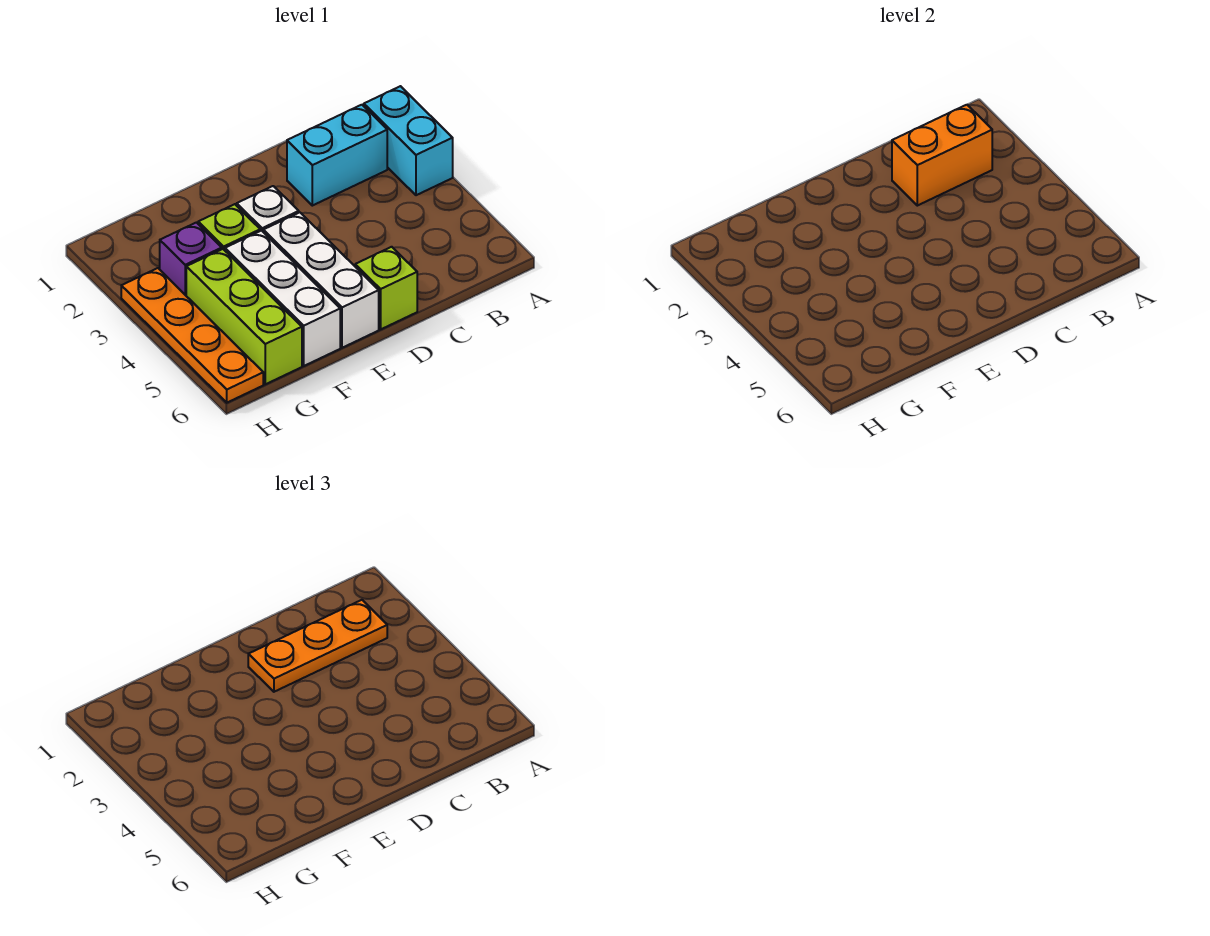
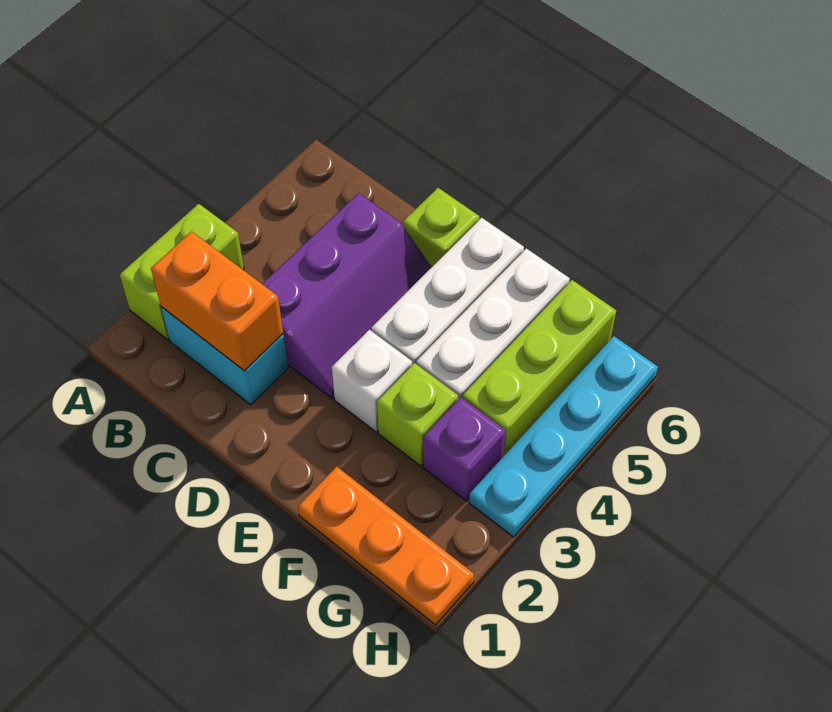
cyan 1x2 brick [364,86,453,195] -> lime 1x2 brick [120,204,244,340]
orange 1x3 plate [248,600,387,692] -> orange 1x3 plate moved to [298,466,474,625]
none -> purple 2x3 slope [262,193,432,399]
orange 1x4 plate [121,268,263,403] -> cyan 1x4 plate [469,336,658,537]

